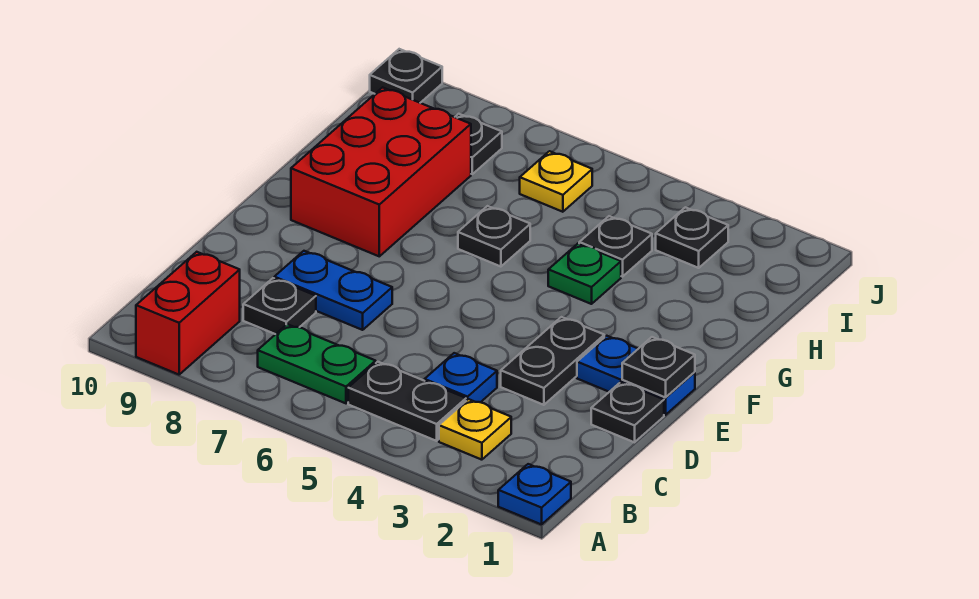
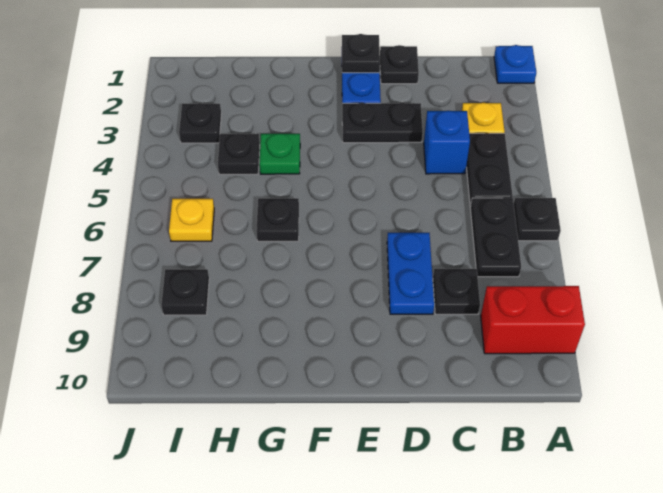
green 1x2 plate [258,324,376,403] -> black 1x2 plate [470,198,521,277]
blue 1x1 plate [425,353,497,402] -> blue 1x1 brick [424,111,470,174]
red 2x3 brick [291,87,471,256] -> none
black 1x1 plate [370,49,442,103] -> black 1x1 plate moved to [514,198,561,241]

